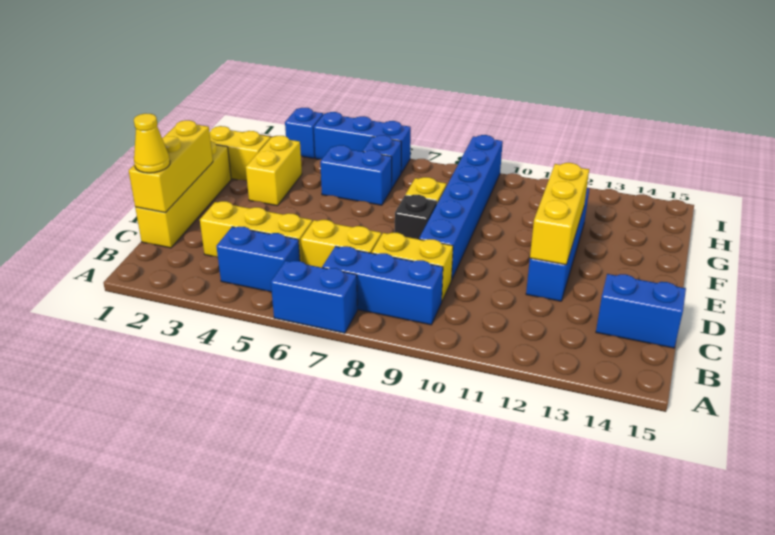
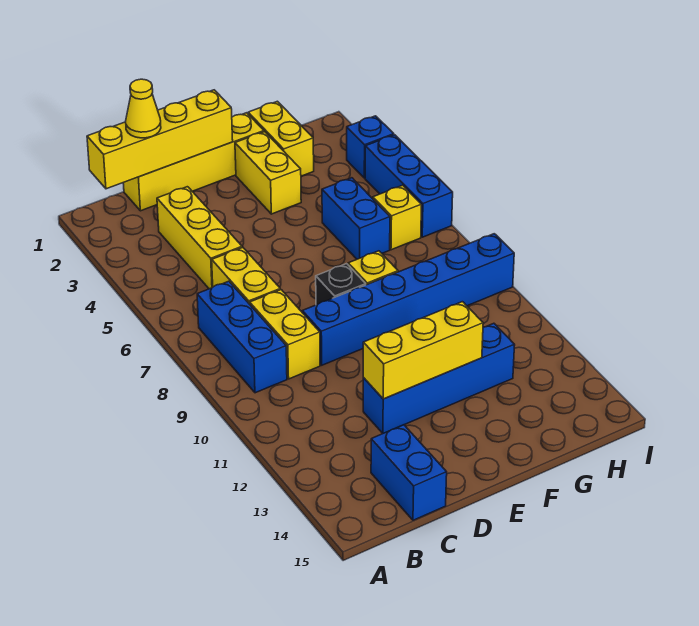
blue 1x2 brick [271,261,357,333] -> none
blue 1x2 brick [216,227,300,292] -> none
yellow 1x3 brick [129,120,213,213] -> yellow 1x4 brick [87,90,233,189]
yellow 1x2 brick [246,136,302,206] -> yellow 1x2 brick turned to [235,132,301,214]
blue 1x1 brick [363,135,401,189] -> yellow 1x1 brick [373,185,421,250]

